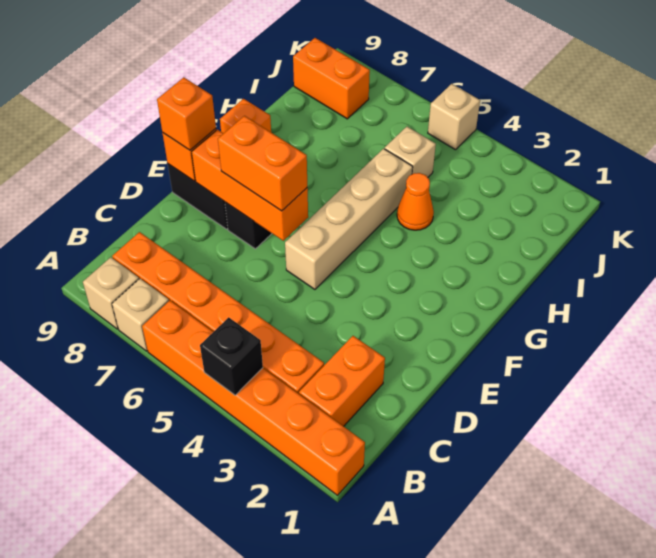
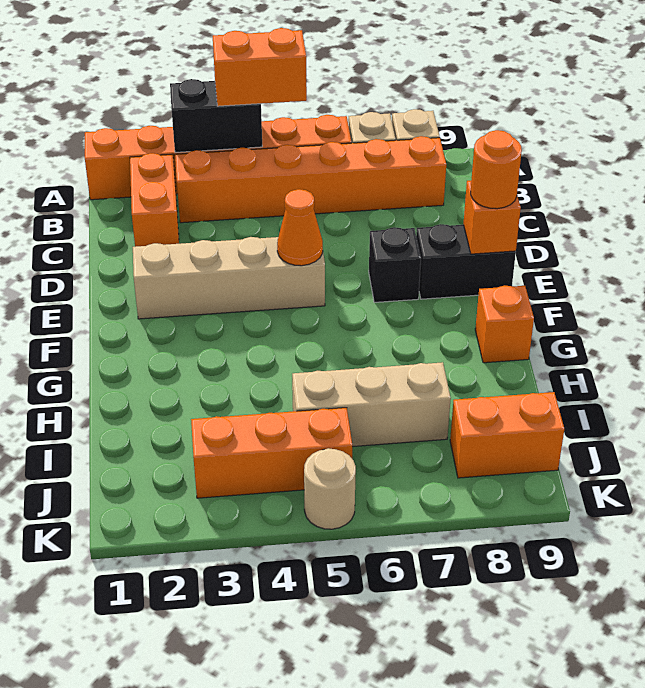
black 1x1 brick [200,317,263,395] -> black 1x2 brick [170,79,262,152]
tan 1x4 brick [285,149,413,289] -> tan 1x4 brick turned to [133,237,325,319]
orange 1x3 brick [192,130,308,241] -> orange 1x3 brick moved to [191,408,352,498]
orange 1x2 brick [218,116,307,211] -> orange 1x2 brick moved to [213,28,307,106]
orange 1x1 brick [157,77,216,150] -> orange 1x1 round brick [471,130,522,209]
orange 1x1 cone [397,173,434,230] -> orange 1x1 cone moved to [277,189,323,266]
tan 1x1 brick [385,127,436,177] -> tan 1x3 brick [292,362,451,447]
tan 1x1 brick [428,84,480,150] -> tan 1x1 round brick [304,448,356,529]

